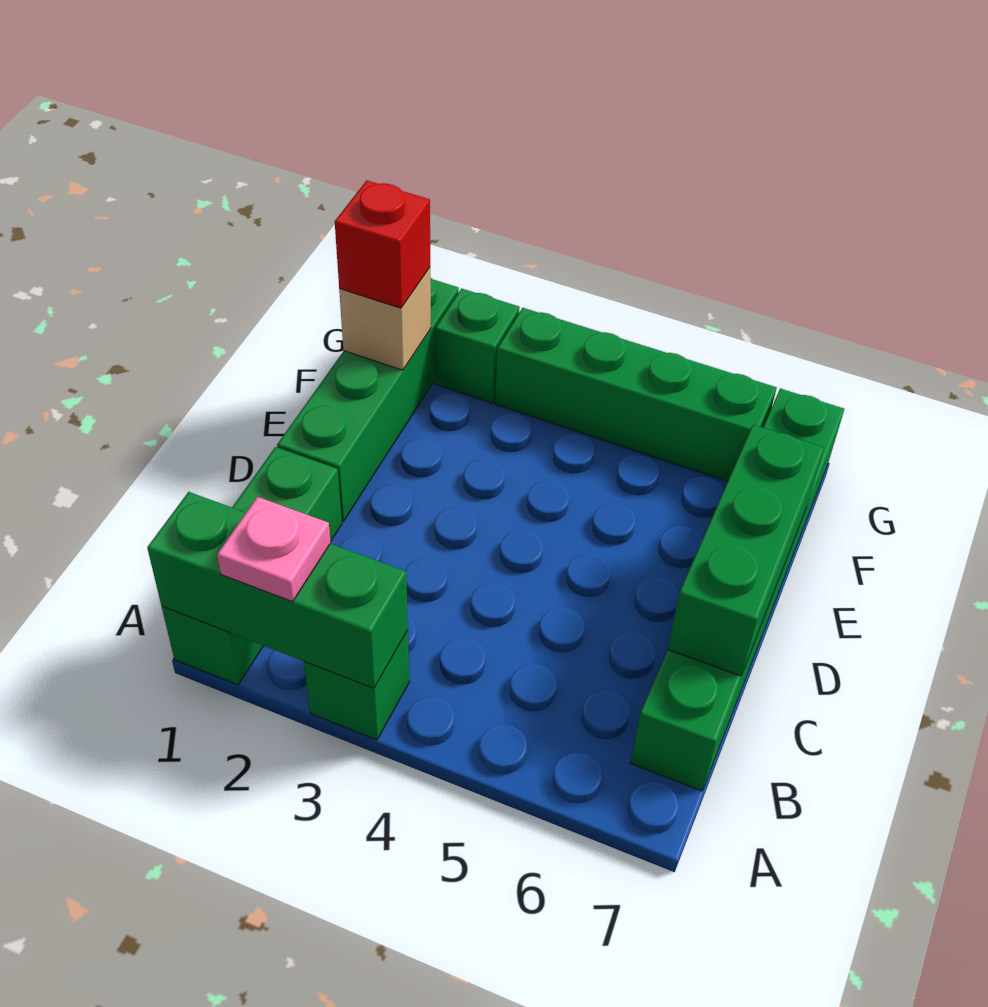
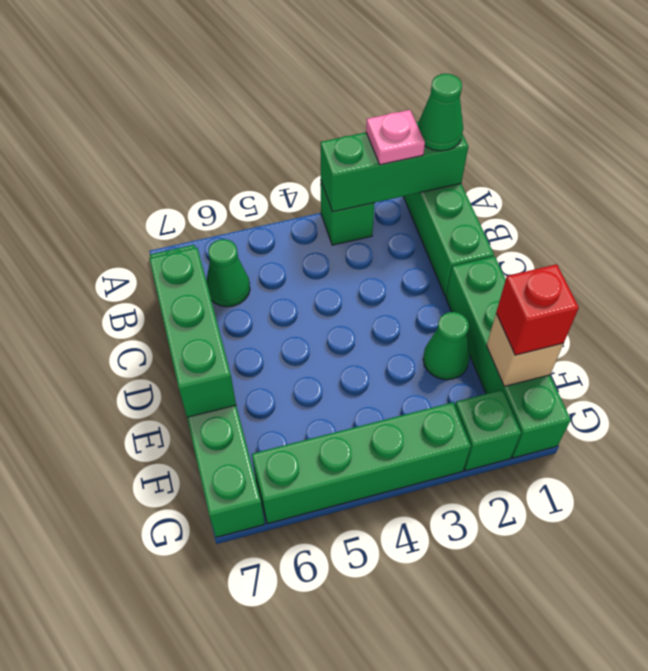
none -> green 1x1 cone [418,74,463,151]
none -> green 1x1 cone [206,239,250,307]
none -> green 1x1 cone [423,312,470,380]

